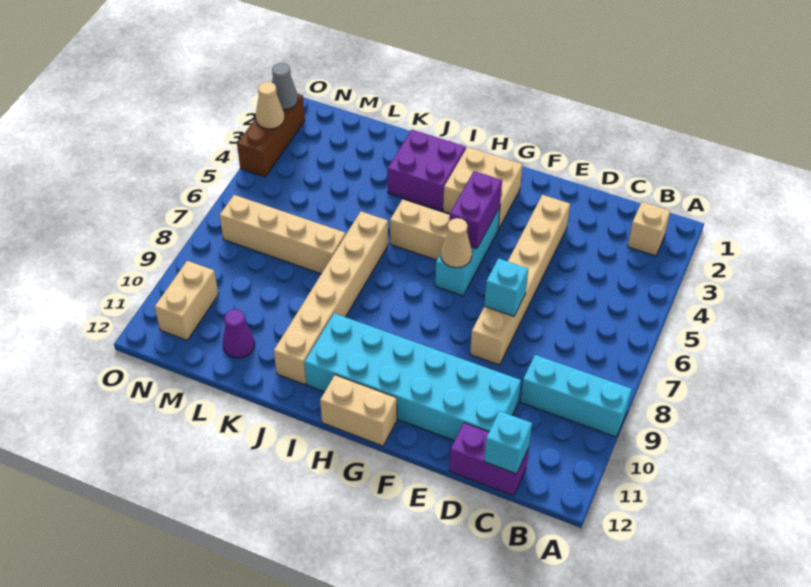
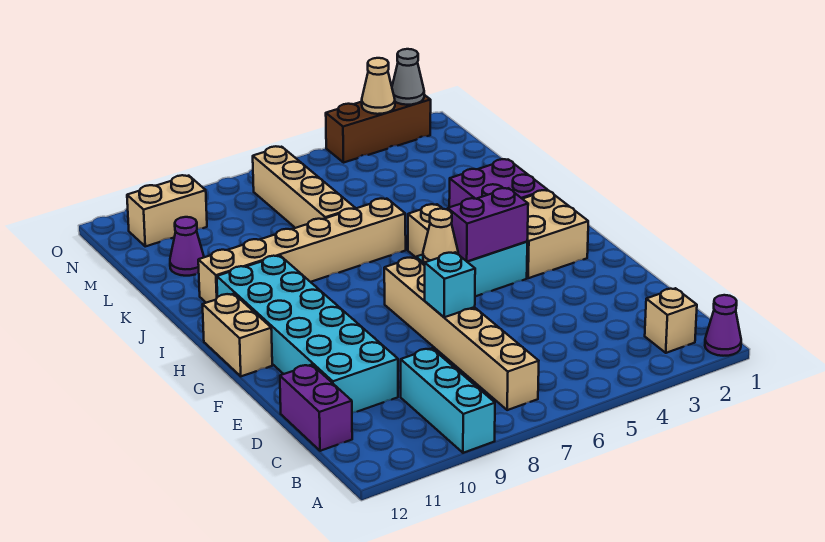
none -> purple 1x1 cone [705,295,741,356]
cyan 1x1 brick [484,411,532,474] -> none
tan 1x6 brick [470,195,570,365] -> tan 1x6 brick turned to [384,257,539,410]

